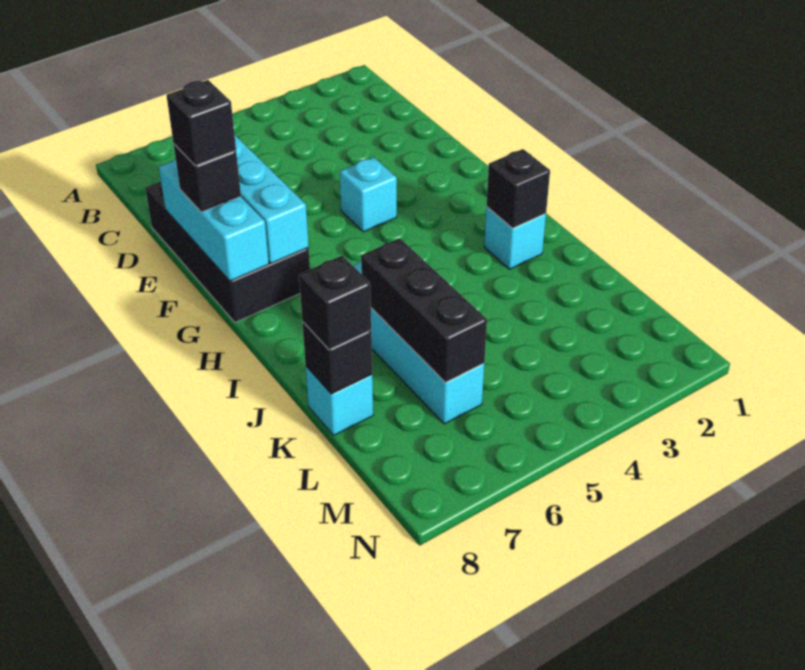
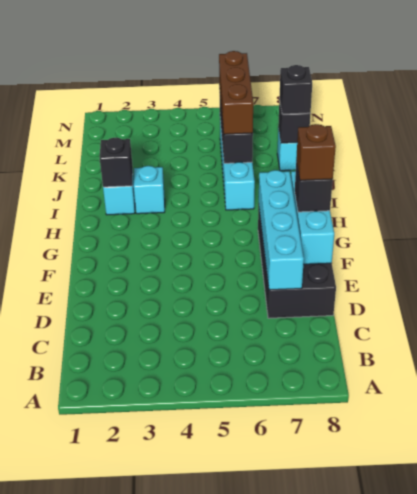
cyan 1x1 brick [340,157,397,232] -> cyan 1x1 brick moved to [134,166,165,214]
black 1x1 brick [166,80,236,166] -> brown 1x1 brick [296,124,336,180]
none -> brown 1x3 brick [219,51,253,134]

